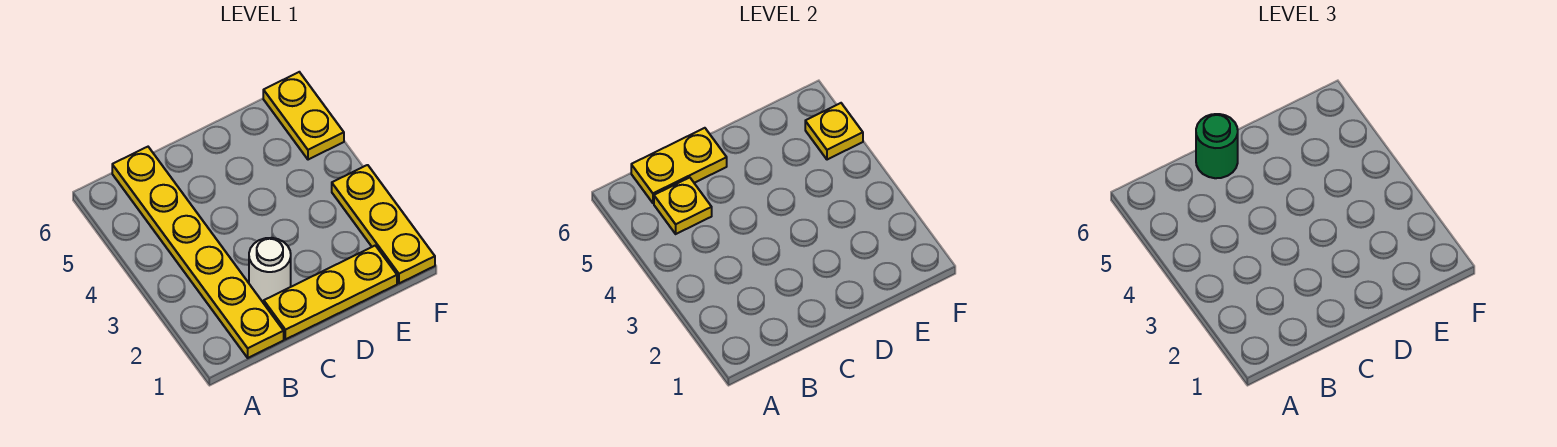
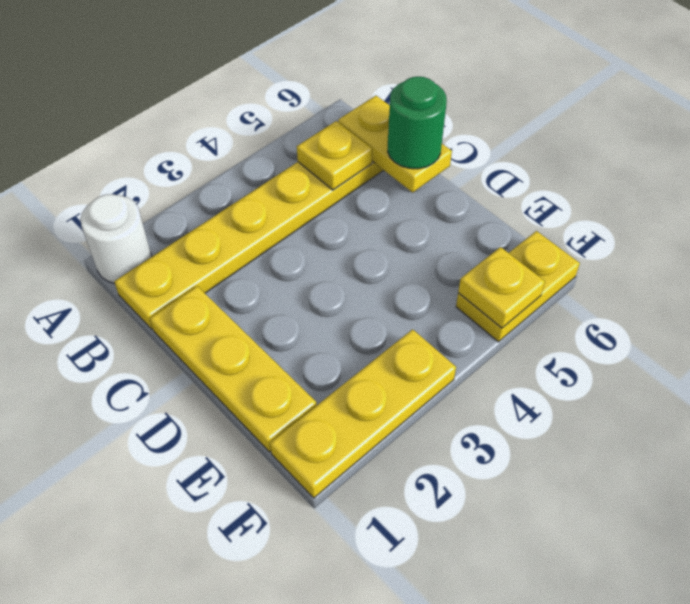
white 1x1 round brick [249,238,291,301] -> white 1x1 round brick moved to [80,194,151,283]

